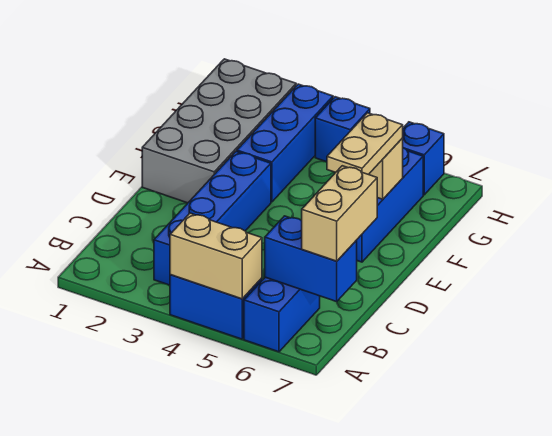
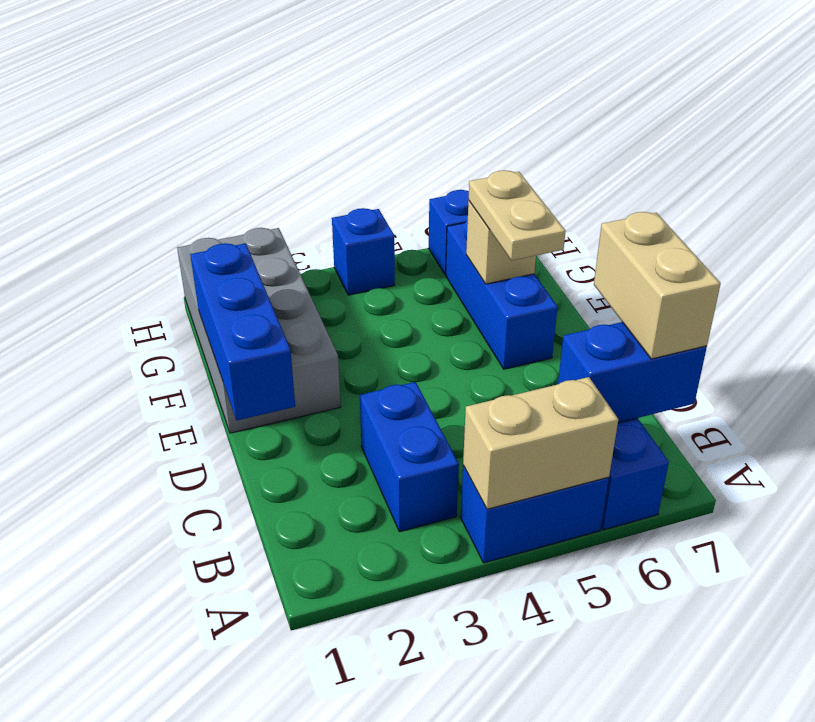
blue 1x4 brick [154,151,271,285] -> blue 1x2 brick [360,382,459,532]
blue 1x3 brick [237,84,333,202] -> blue 1x3 brick moved to [190,243,295,420]

